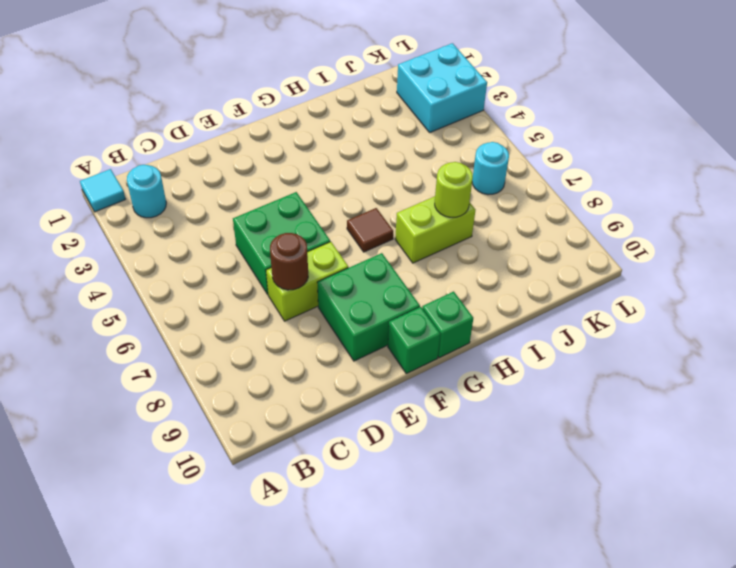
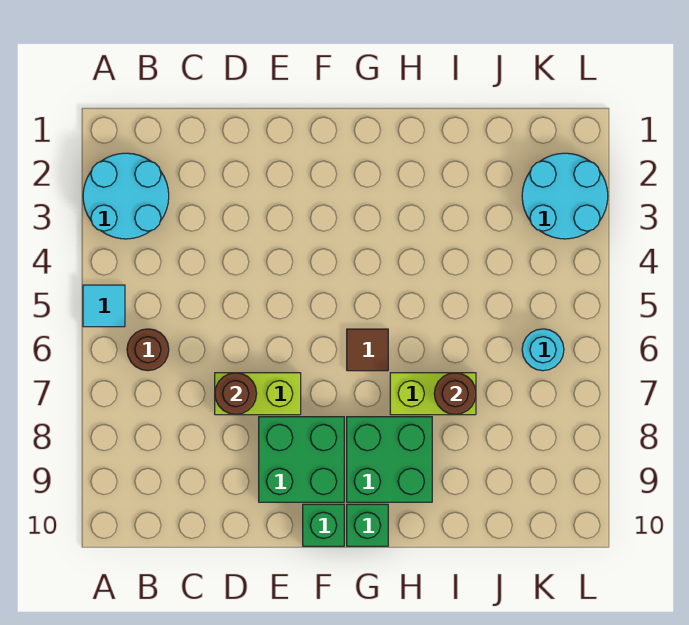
cyan 1x1 tile [80,169,125,212] -> cyan 1x1 tile moved to [83,285,125,327]
cyan 1x1 round brick [127,165,166,218] -> cyan 2x2 round brick [83,153,169,239]
none -> brown 1x1 round brick [127,329,169,371]
green 2x2 brick [233,192,330,294] -> green 2x2 brick moved to [347,417,432,502]
lime 1x1 round brick [435,162,473,217] -> brown 1x1 round brick [434,373,476,415]
cyan 2x2 brick [397,43,487,132] -> cyan 2x2 round brick [522,153,608,239]

